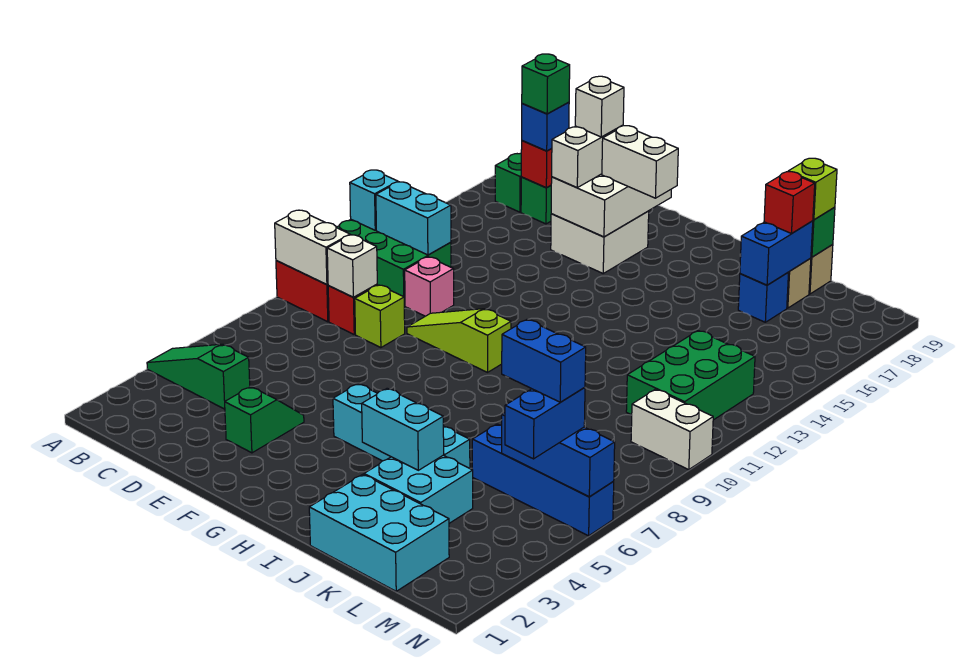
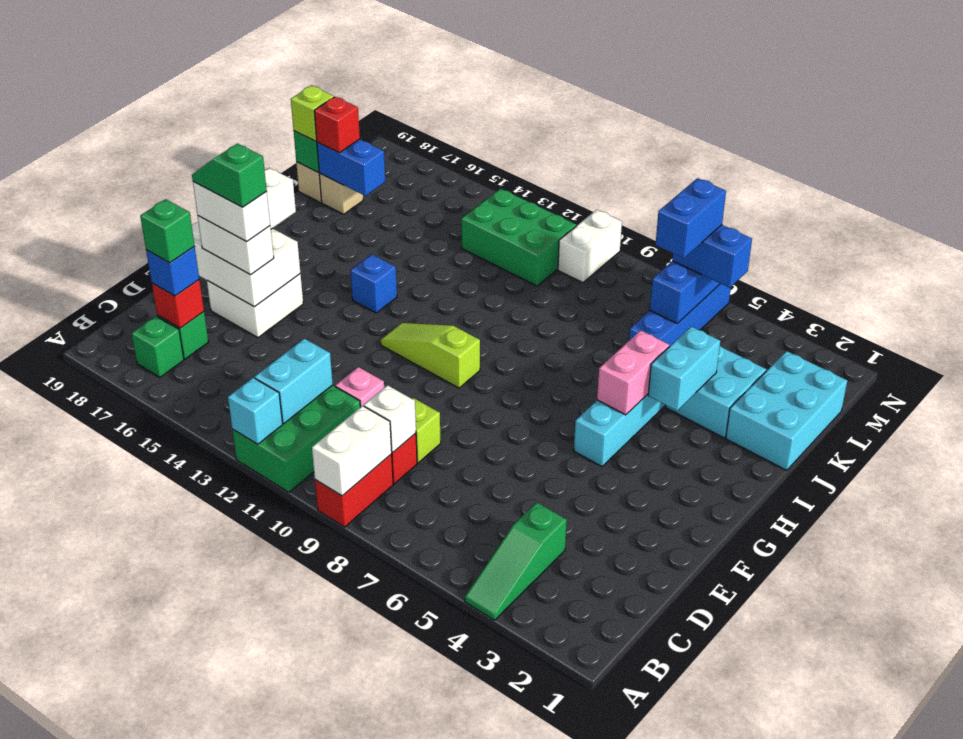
green 1x2 slope [225,387,304,453] -> green 1x2 slope moved to [192,143,267,207]
lime 1x3 slope [407,309,511,372] -> lime 1x3 slope turned to [381,323,480,388]
white 1x1 brick [575,76,624,137] -> white 1x2 brick [193,182,270,242]
none -> pink 1x2 brick [597,330,669,415]
blue 1x1 brick [738,273,788,322] -> blue 1x1 brick moved to [351,254,397,313]

